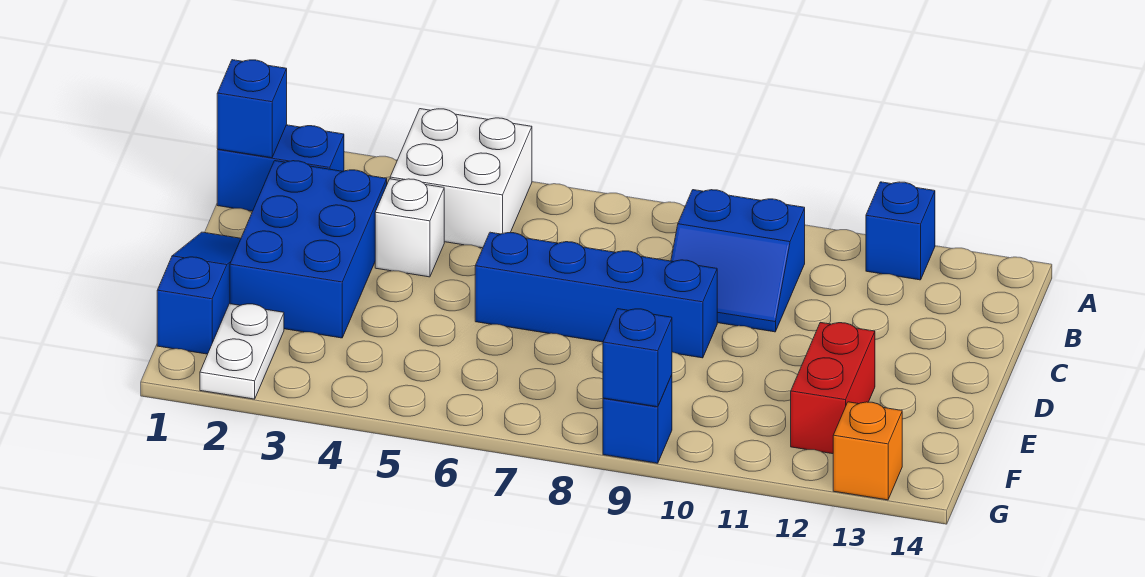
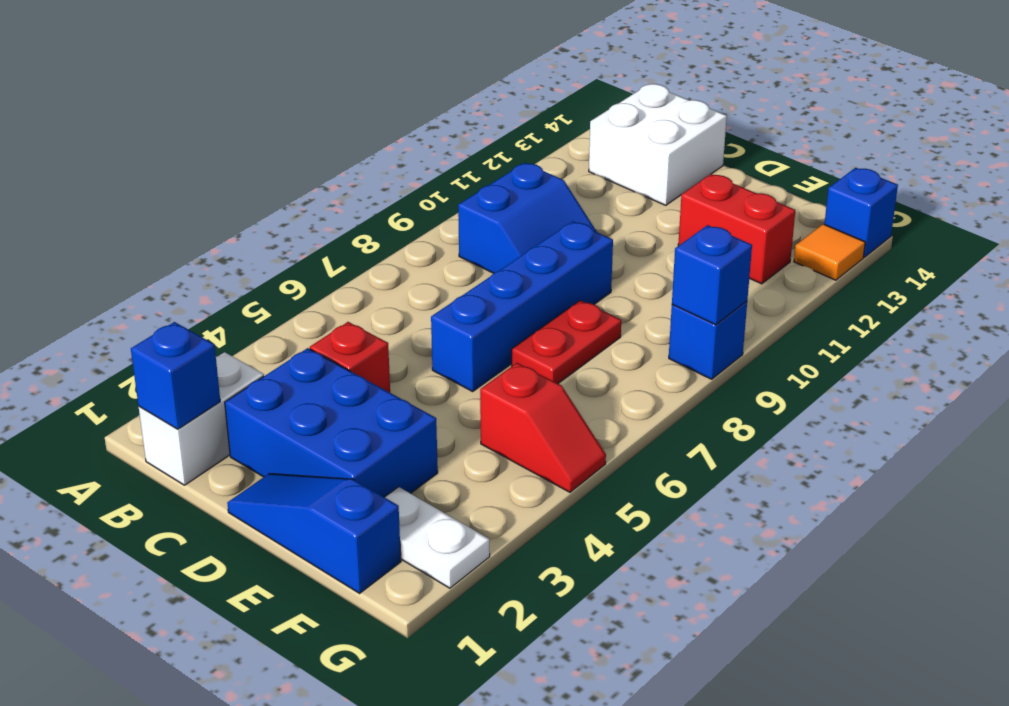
white 2x2 brick [390,109,532,248] -> white 2x2 brick moved to [589,84,727,205]
blue 1x1 brick [866,182,935,280] -> blue 1x1 brick moved to [825,168,898,257]
blue 1x2 brick [217,125,344,211] -> white 1x2 brick [139,352,264,485]
white 1x1 brick [375,179,444,277] -> red 1x1 brick [310,322,390,393]
none -> red 1x2 plate [512,300,621,383]
none -> red 1x2 slope [480,363,606,492]
orange 1x1 brick [833,402,902,500] -> orange 1x1 tile [794,224,865,280]

